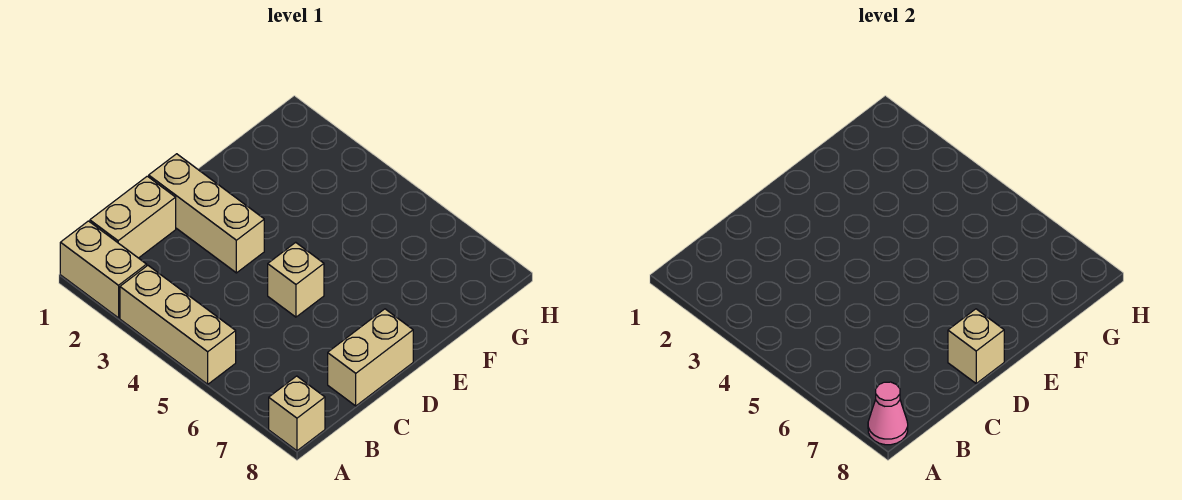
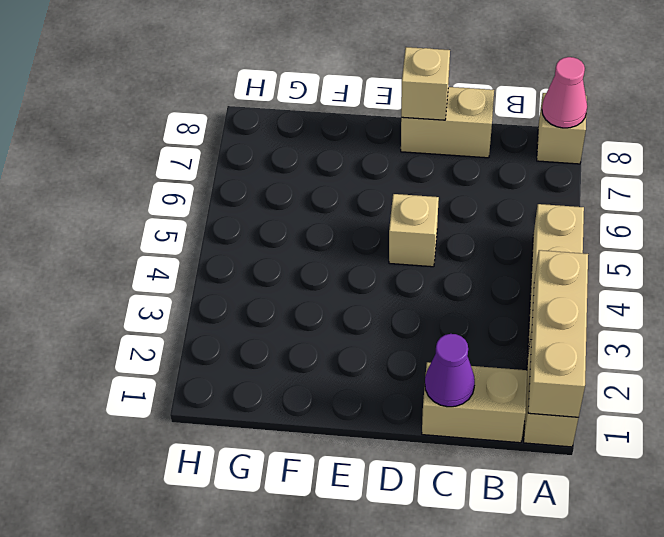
none -> purple 1x1 cone [425,334,475,407]
tan 1x3 brick [149,154,264,273] -> tan 1x3 brick moved to [528,250,588,417]

